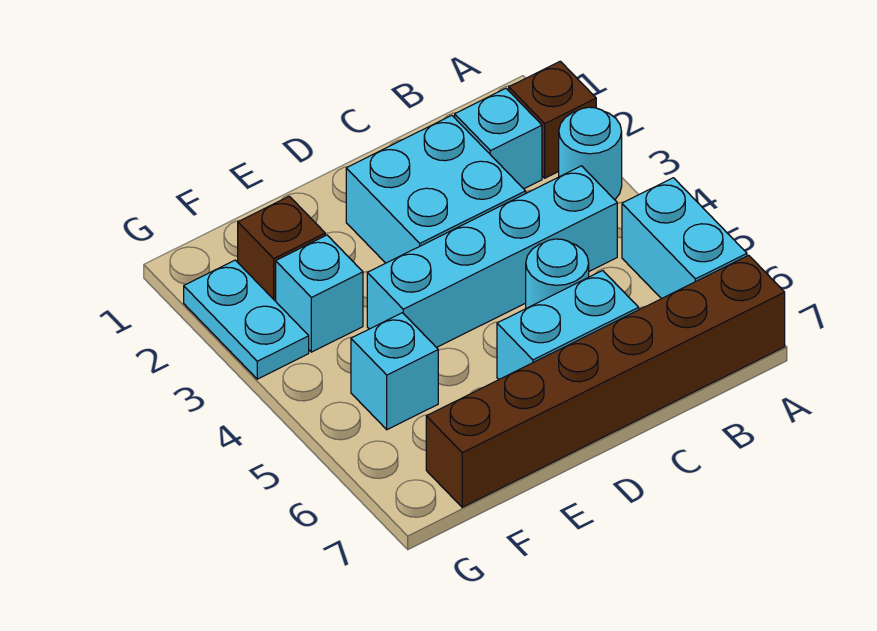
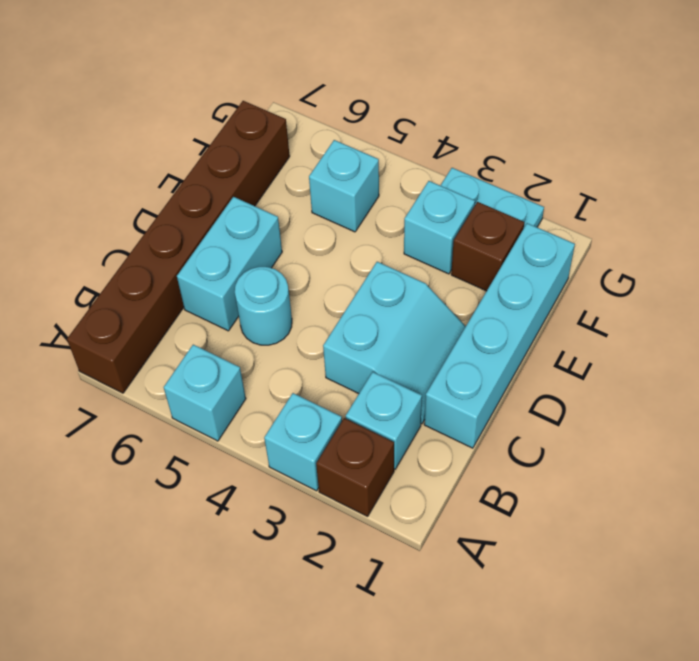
cyan 1x1 round brick [559,107,622,200] -> cyan 1x1 brick [264,393,342,491]
cyan 1x2 brick [622,178,747,299] -> cyan 1x1 brick [164,345,246,441]
cyan 1x4 brick [367,166,617,348] -> cyan 1x4 brick moved to [424,223,575,448]
cyan 2x2 brick [346,115,526,263] -> cyan 2x2 slope [323,262,466,424]

